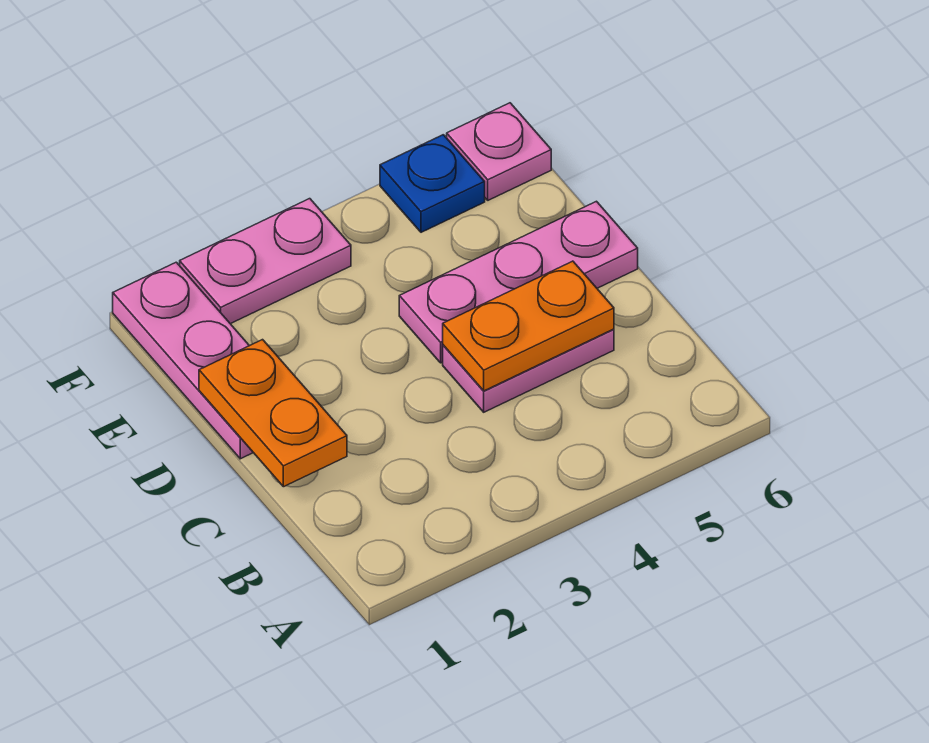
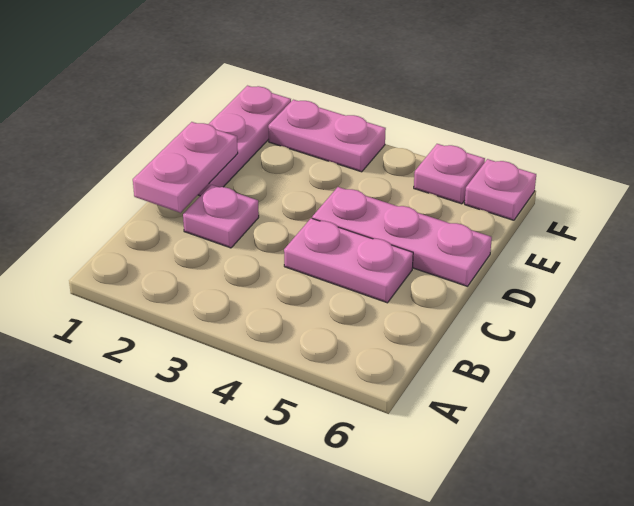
orange 1x2 plate [199,340,347,487] -> pink 1x2 plate [133,122,238,213]
none -> pink 1x1 plate [183,185,259,248]
orange 1x2 plate [443,261,614,391] -> none
blue 1x1 plate [380,135,485,232] -> pink 1x1 plate [414,144,485,204]

